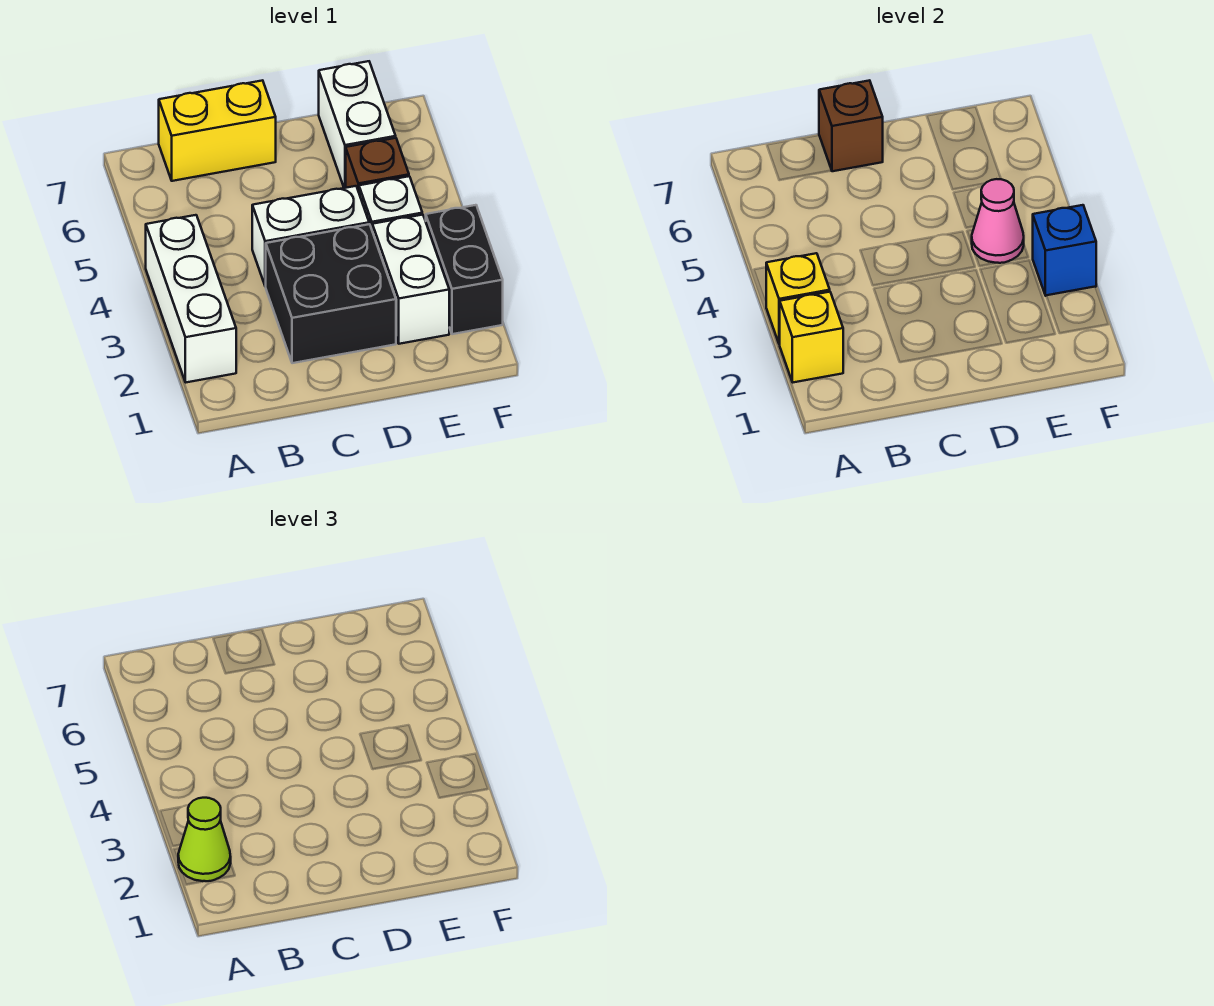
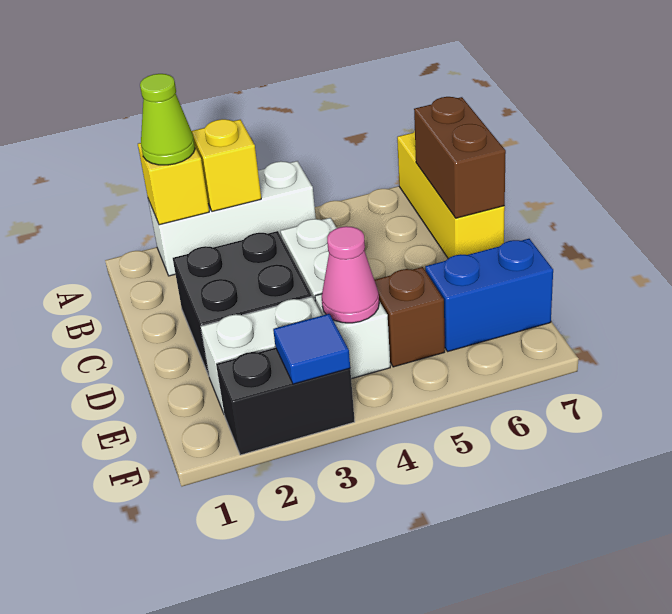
yellow 1x2 brick [159,80,276,181] -> yellow 1x3 brick [397,131,505,258]
brown 1x1 brick [819,80,883,171] -> brown 1x2 brick [414,97,506,218]
white 1x2 brick [319,61,396,188] -> blue 1x2 brick [425,239,553,352]
blue 1x1 brick [1033,205,1096,296] -> blue 1x1 tile [273,314,350,384]

